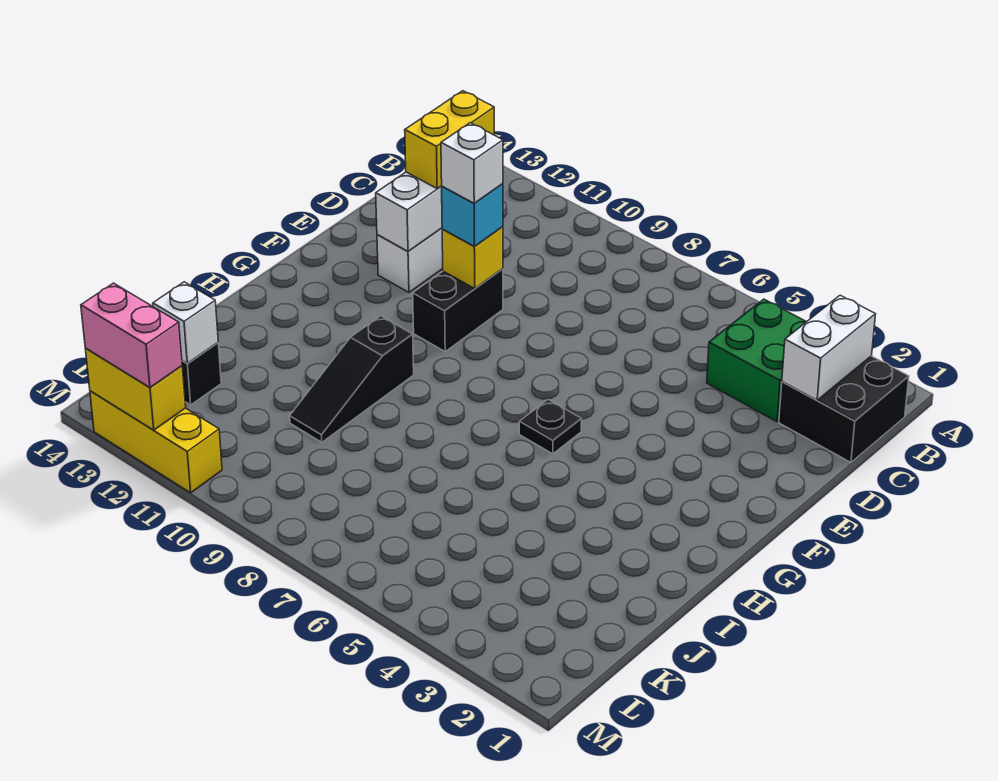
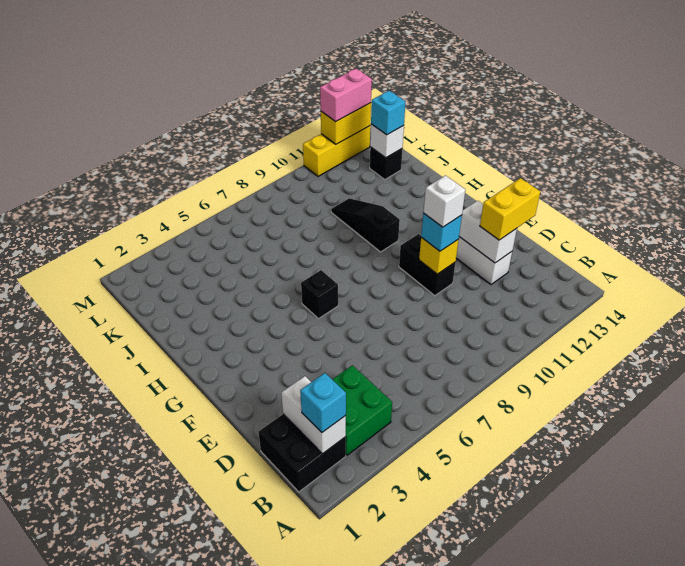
none -> cyan 1x1 brick [300,373,346,432]
yellow 1x2 brick [405,91,494,189] -> yellow 1x2 brick turned to [480,178,540,240]
black 1x1 plate [519,400,582,454] -> black 1x1 brick [301,270,338,319]
none -> cyan 1x1 brick [371,91,405,135]

